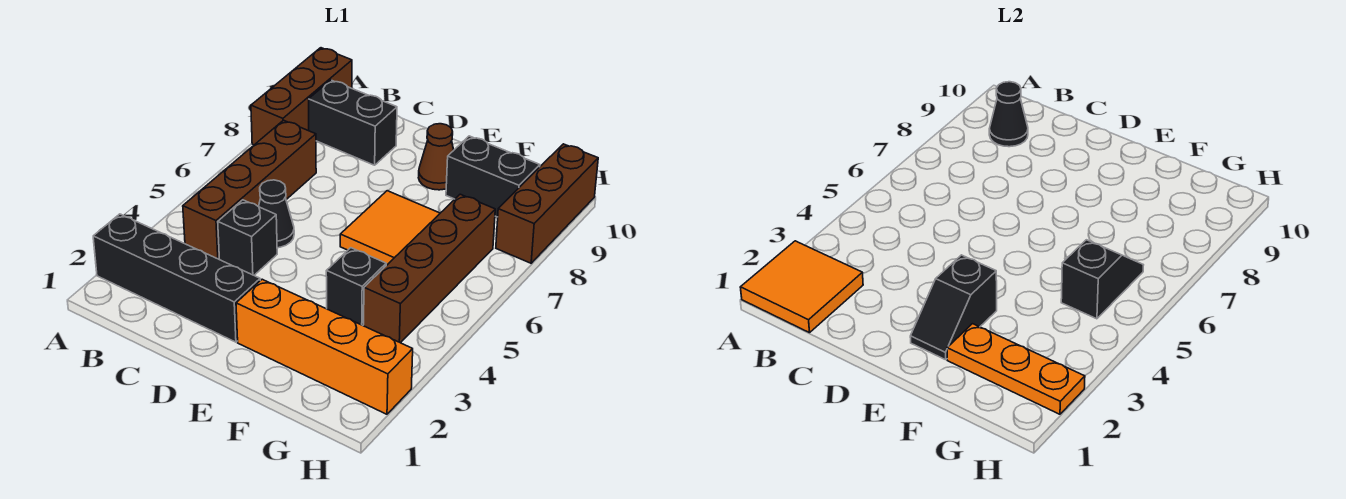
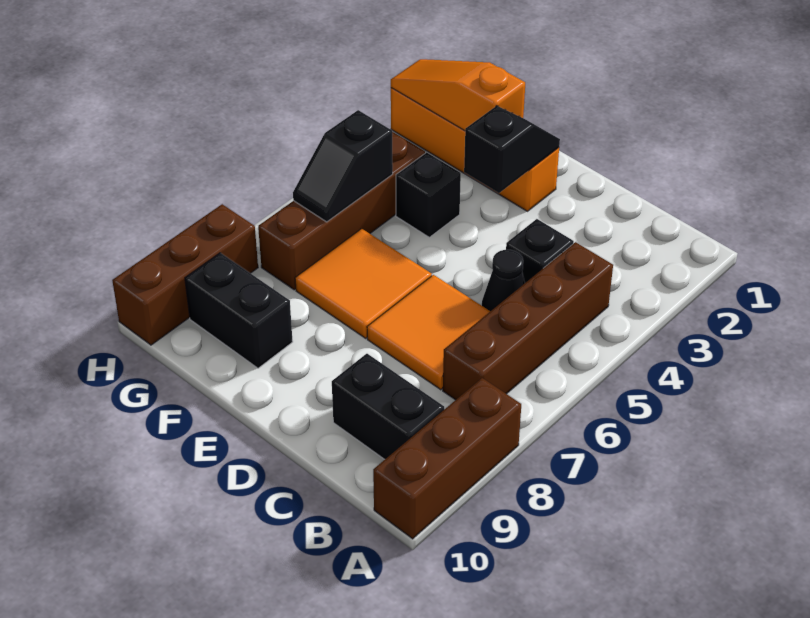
orange 2x2 tile [740,241,863,333] -> orange 2x2 tile moved to [367,275,490,390]
black 1x4 brick [93,214,260,342] -> none
black 1x1 cone [989,82,1028,147] -> none
brown 1x1 cone [418,124,454,190] -> none
orange 1x3 plate [947,324,1085,414] -> orange 1x3 slope [391,59,525,131]

